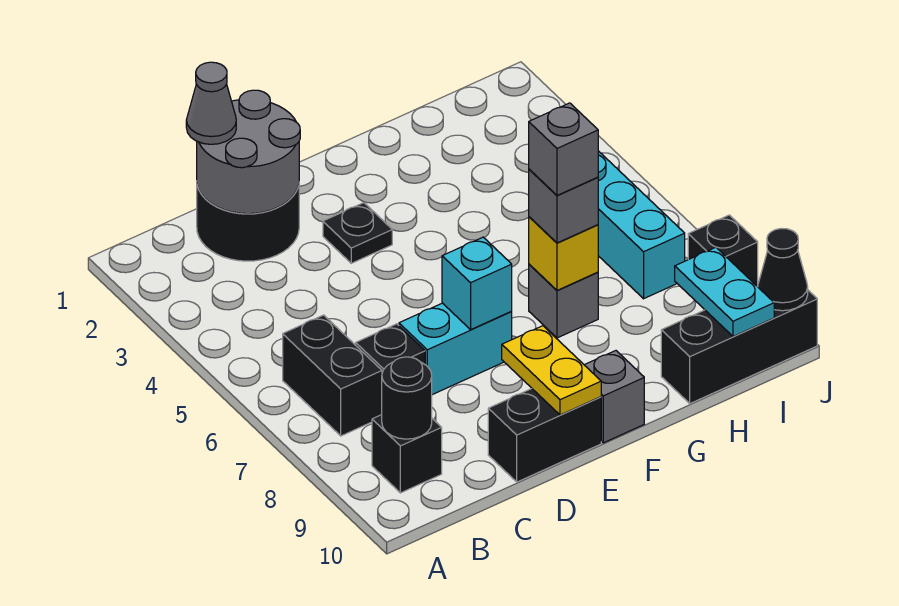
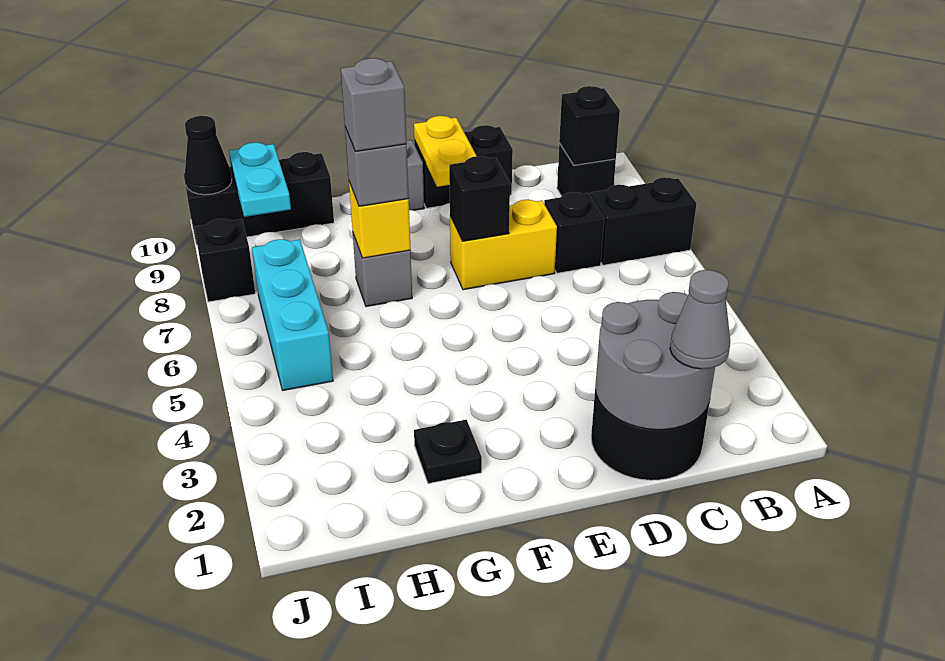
black 1x2 brick [283,315,382,436] -> black 1x2 brick turned to [590,177,697,265]
black 1x1 round brick [382,357,432,439] -> black 1x1 brick [559,86,620,165]
cyan 1x2 brick [399,303,512,395] -> yellow 1x2 brick [450,200,557,290]
black 1x1 plate [323,203,392,263] -> black 1x1 plate moved to [414,420,482,484]
cyan 1x1 brick [442,237,512,329] -> black 1x1 brick [449,156,510,241]

